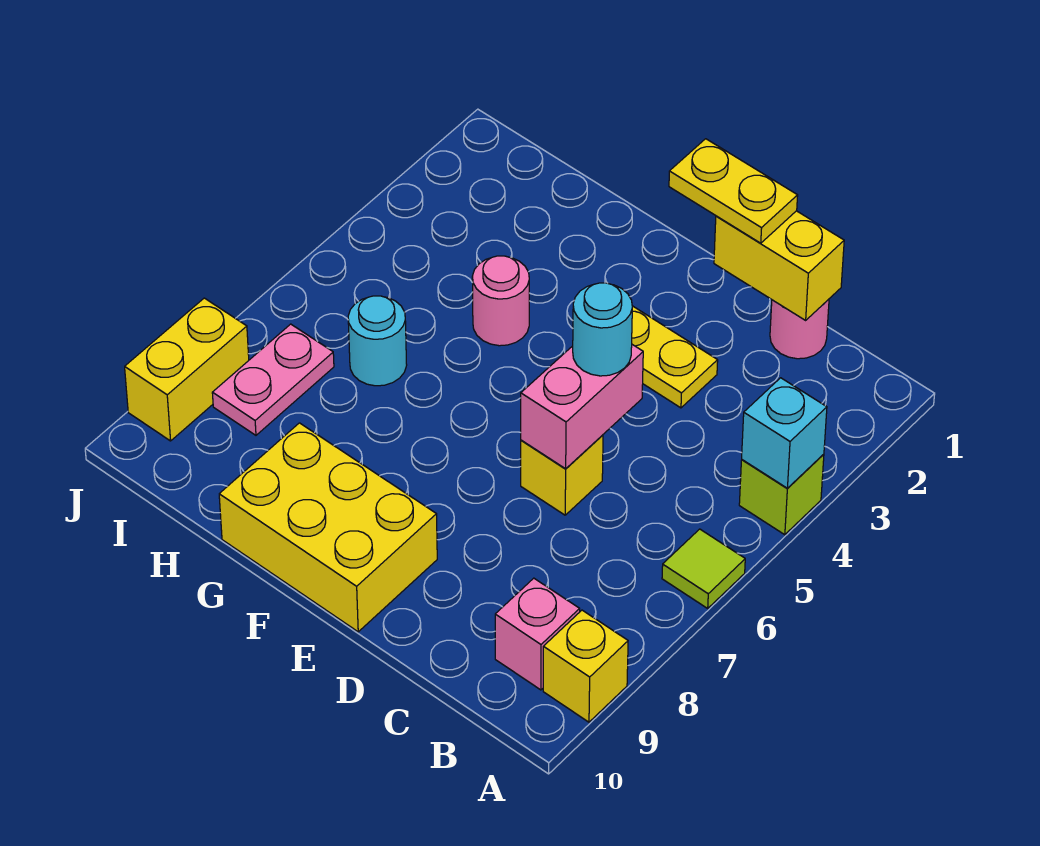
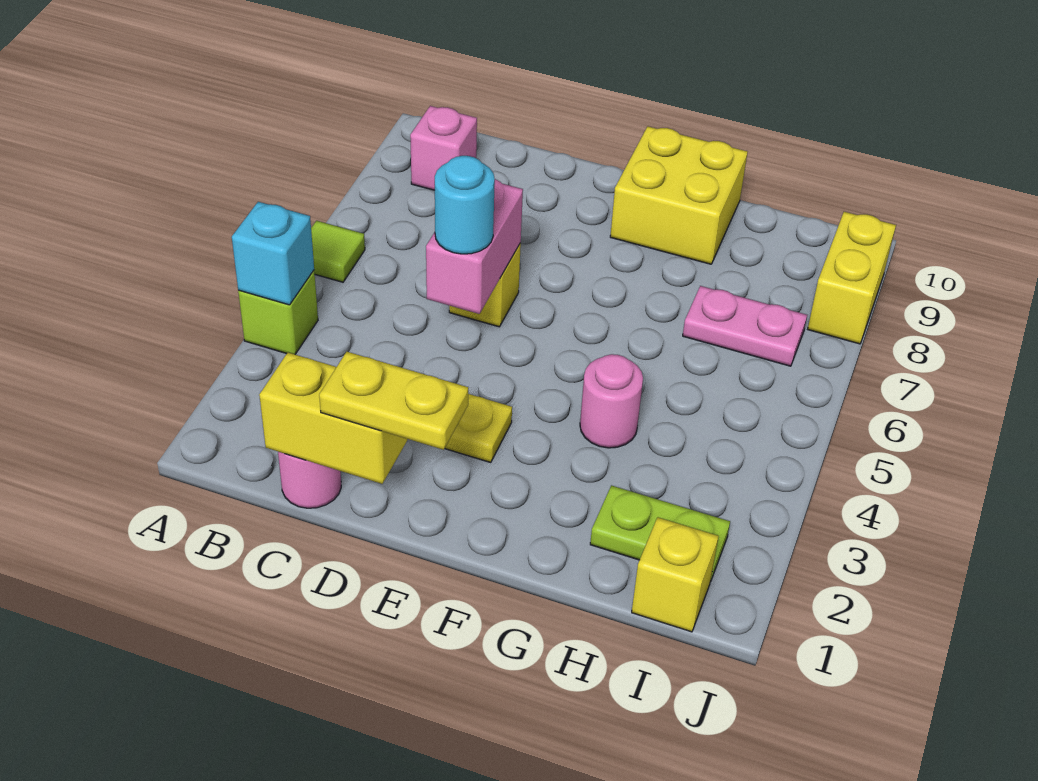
yellow 1x1 brick [543,610,628,722] -> yellow 1x1 brick moved to [632,517,719,632]
yellow 2x3 brick [219,423,437,632] -> yellow 2x2 brick [610,126,748,264]
none -> lime 1x2 plate [590,485,730,582]
cyan 1x1 round brick [348,296,407,386] -> none
pink 1x2 plate [212,324,334,435] -> pink 1x2 plate turned to [683,286,807,366]

